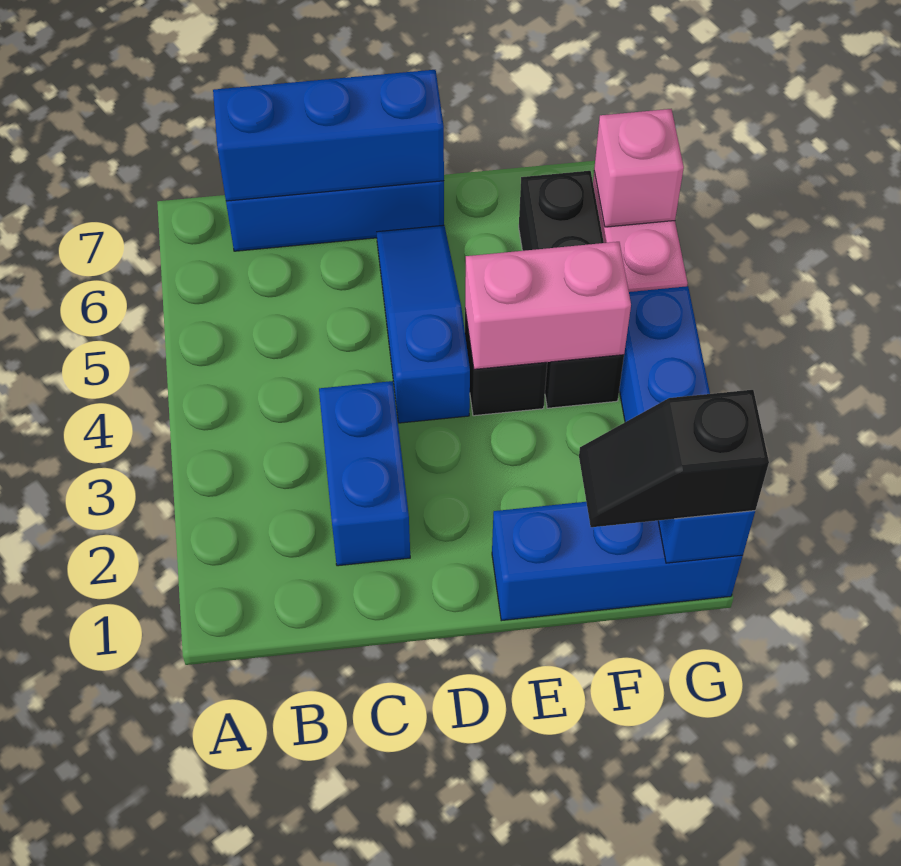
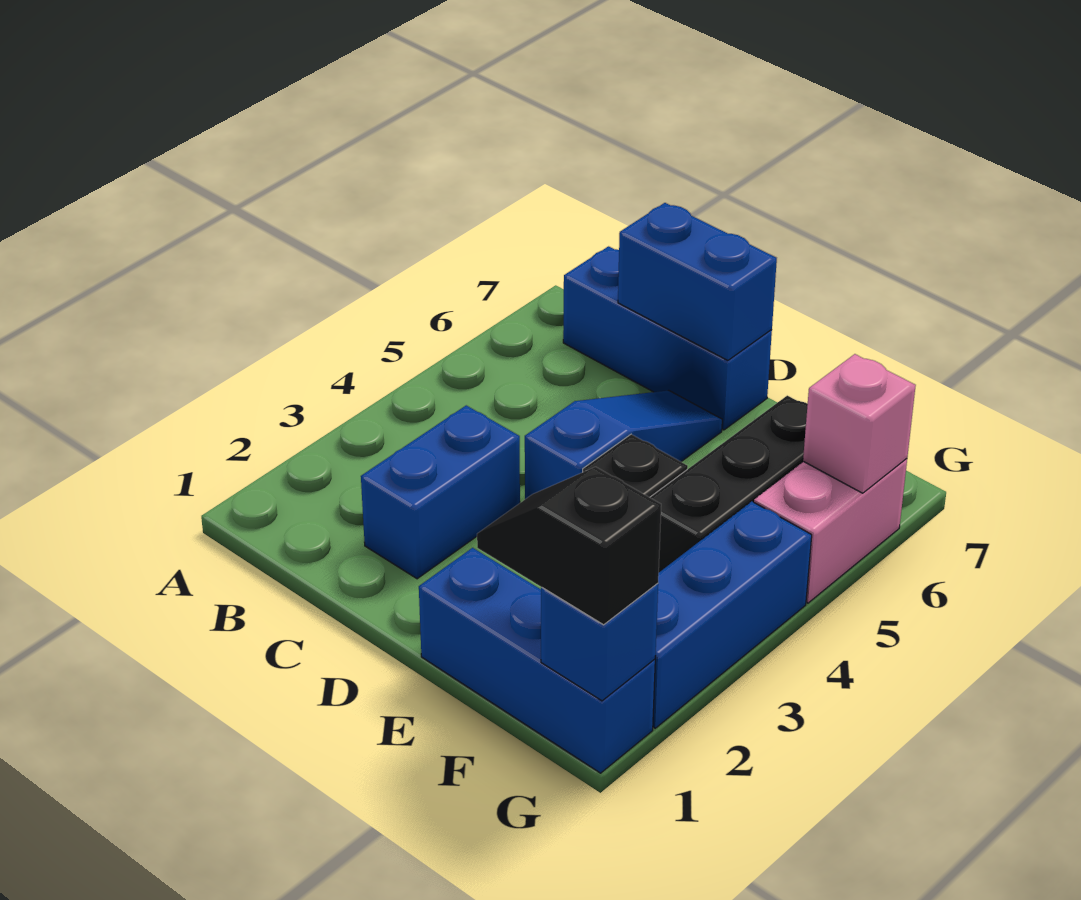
blue 1x3 brick [213,70,444,201] -> blue 1x2 brick [618,203,777,360]
pink 1x2 brick [465,242,631,369] -> none

